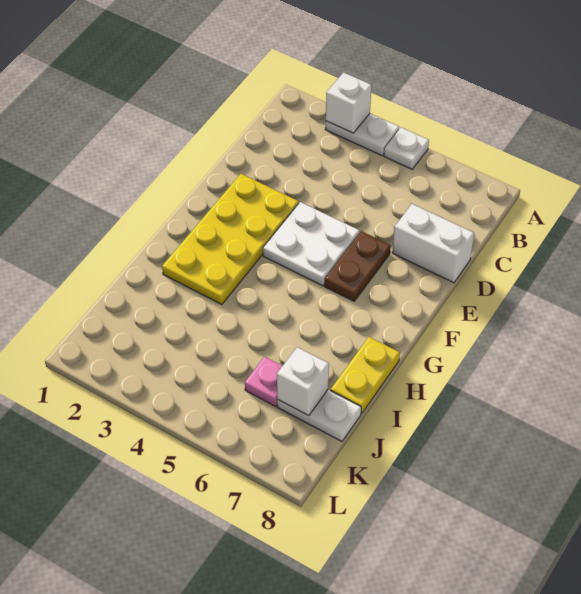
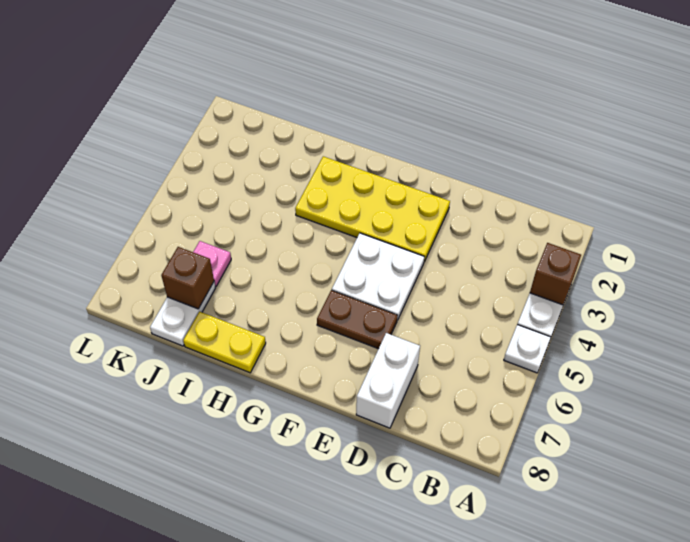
white 1x1 brick [326,72,372,133] -> brown 1x1 brick [530,243,581,305]
white 1x1 brick [277,347,329,416] -> brown 1x1 brick [161,247,214,309]

